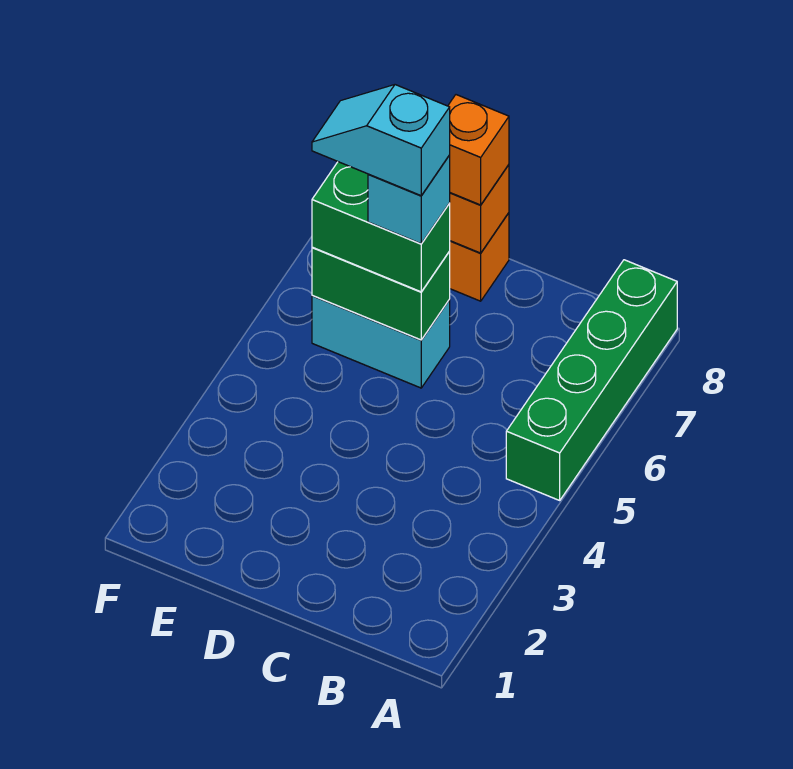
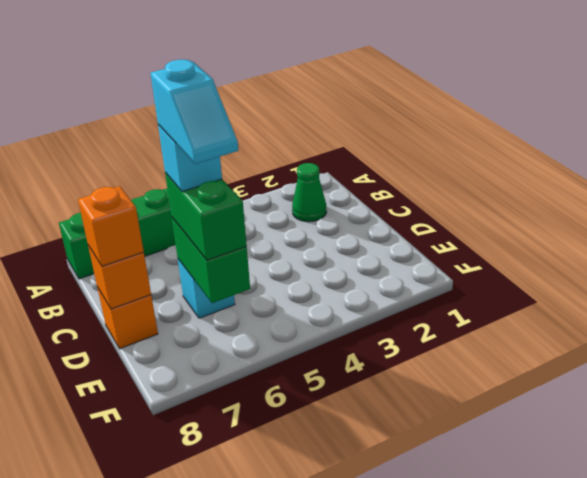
none -> green 1x1 cone [292,163,327,222]
cyan 1x2 brick [312,295,450,388] -> cyan 1x1 brick [178,259,235,318]

